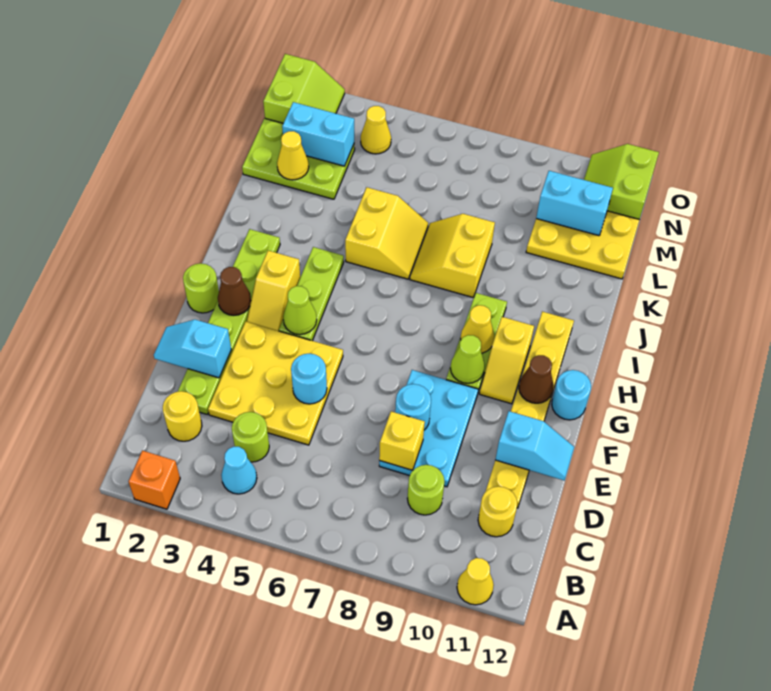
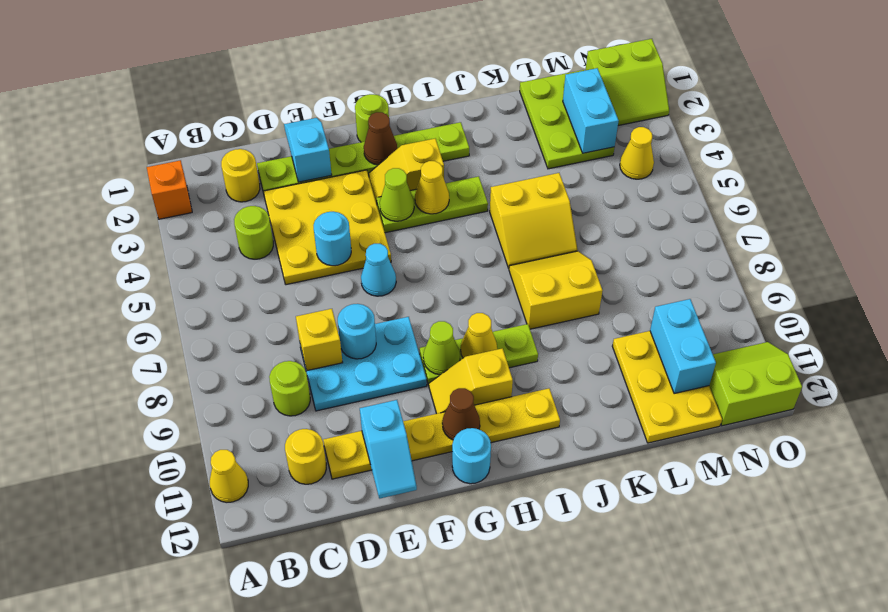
cyan 1x1 cone [221,447,257,494] -> cyan 1x1 cone moved to [361,244,396,296]
yellow 1x1 cone [277,131,309,180] -> yellow 1x1 cone moved to [415,161,449,214]

